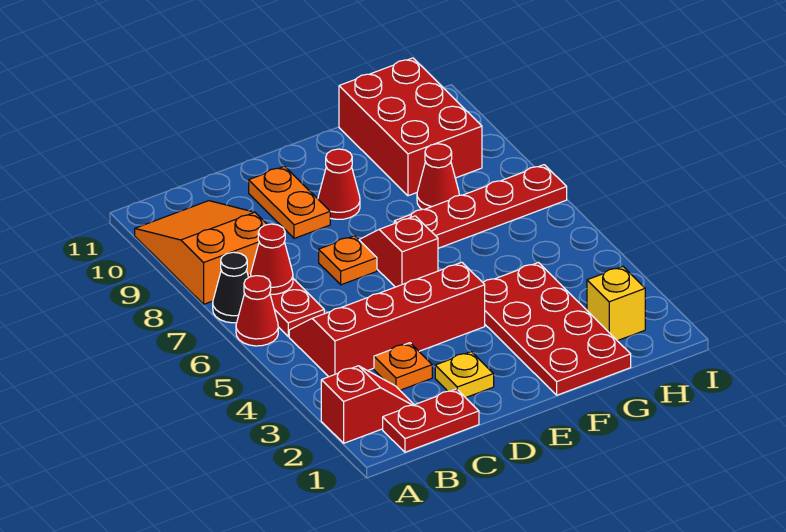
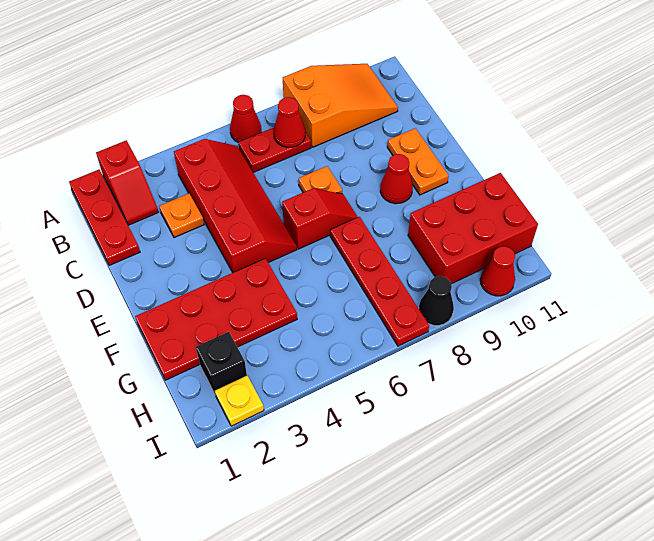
black 1x1 cone [213,252,249,323] -> black 1x1 cone moved to [419,276,454,326]
red 1x2 plate [383,389,479,452] -> red 1x3 plate [69,170,140,266]
yellow 1x1 plate [435,352,494,398] -> yellow 1x1 plate moved to [215,376,264,426]
orange 1x2 plate [249,166,330,238] -> orange 1x2 plate turned to [387,128,449,195]
red 1x1 cone [417,144,459,209] -> red 1x1 cone moved to [480,246,515,296]
yellow 1x1 brick [587,267,645,341] -> black 1x1 brick [196,332,247,393]

